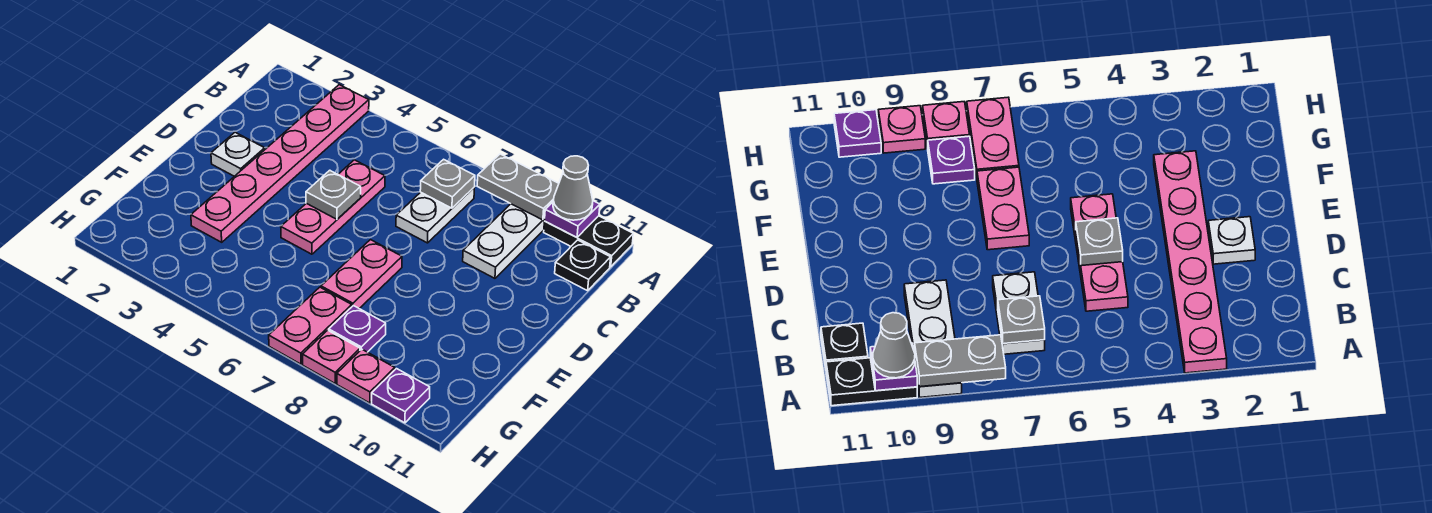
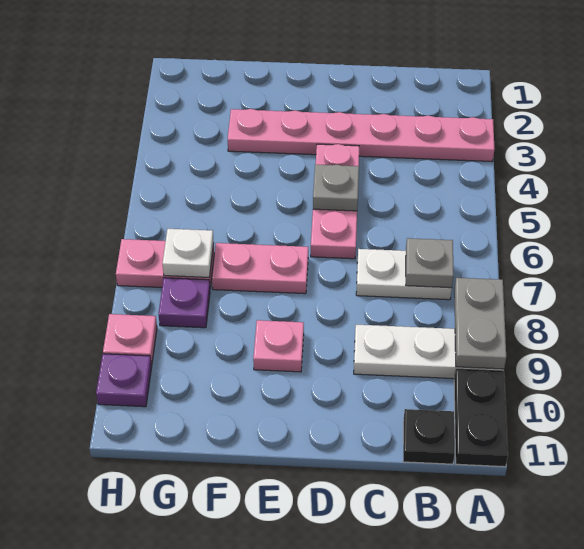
purple 1x1 plate [544,201,600,237] -> none
grey 1x1 cone [553,156,593,220] -> none
pink 1x3 plate [281,160,385,254] -> pink 1x3 plate turned to [311,144,359,259]
white 1x1 plate [211,132,265,176] -> white 1x1 plate moved to [163,229,214,278]
pink 1x1 plate [303,330,360,383] -> pink 1x1 plate moved to [253,320,304,372]

